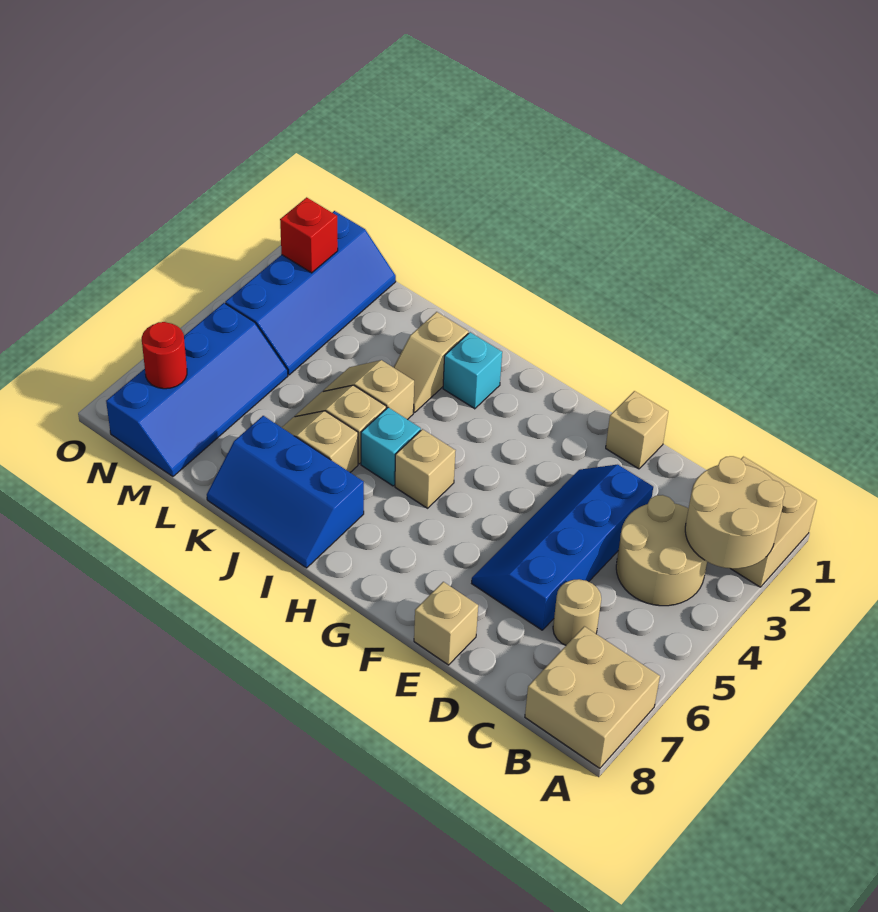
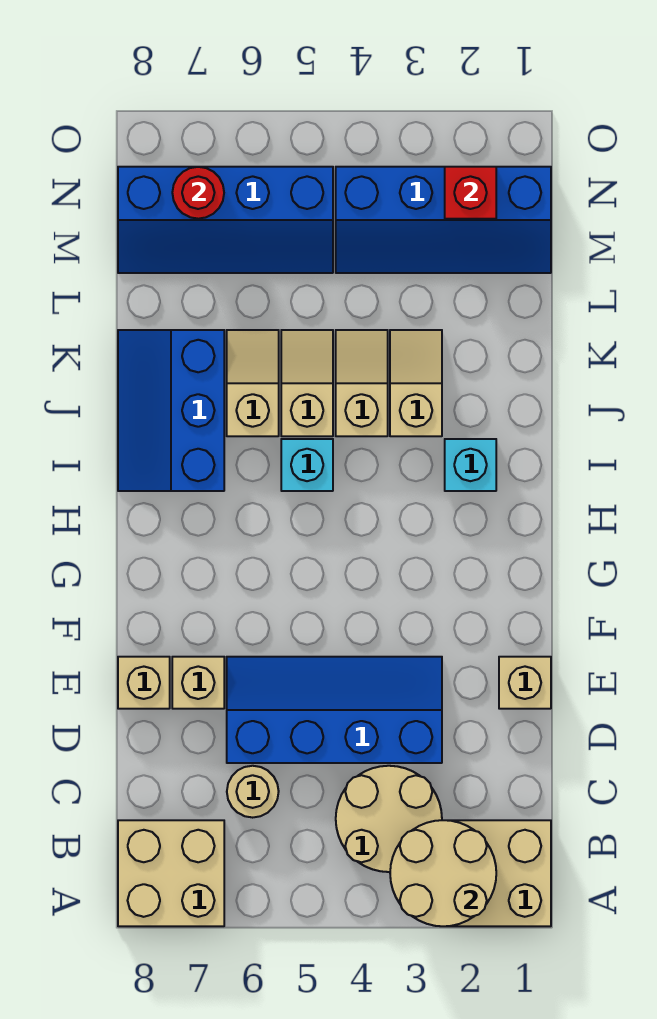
tan 1x1 brick [395,429,456,508] -> tan 1x1 brick moved to [172,657,224,709]
tan 1x2 slope [394,312,468,413] -> tan 1x2 slope turned to [390,330,442,436]

